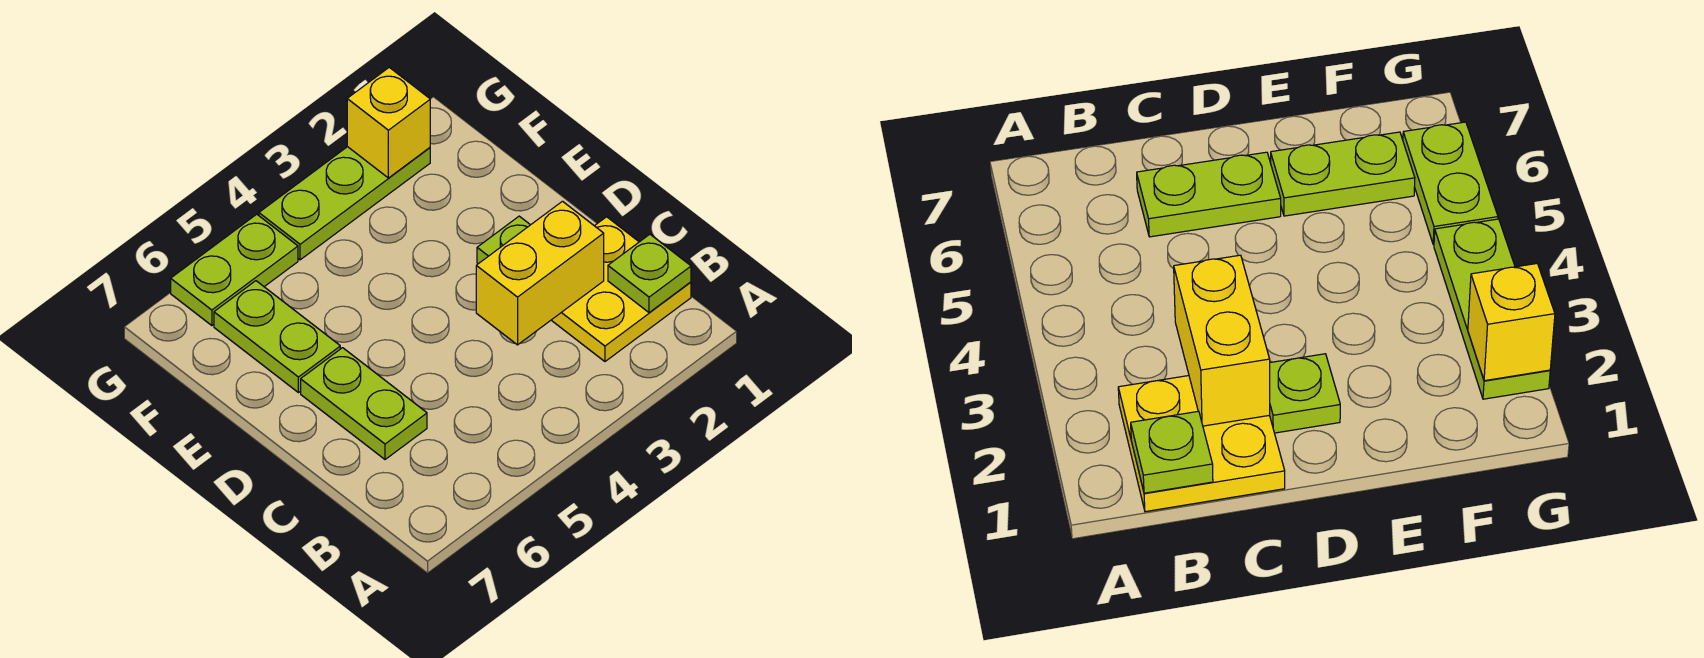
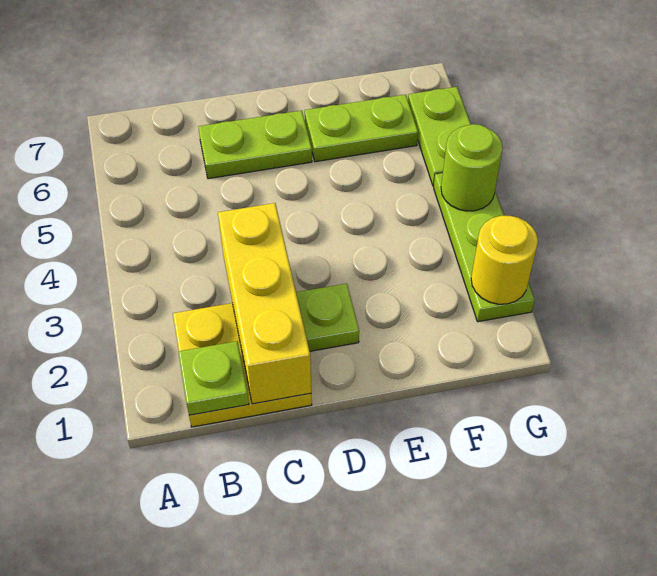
yellow 1x2 brick [476,201,604,345] -> yellow 1x3 brick [218,203,311,404]
yellow 1x1 brick [347,67,430,178] -> yellow 1x1 round brick [471,216,538,304]
none -> lime 1x1 round brick [441,124,503,211]

